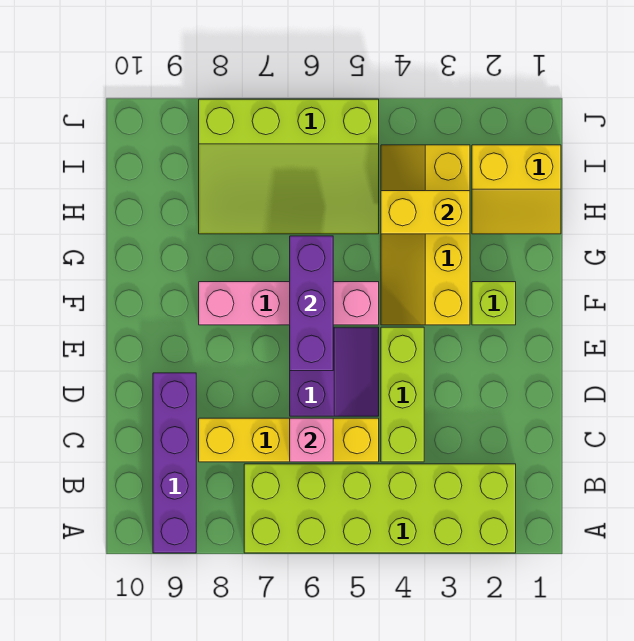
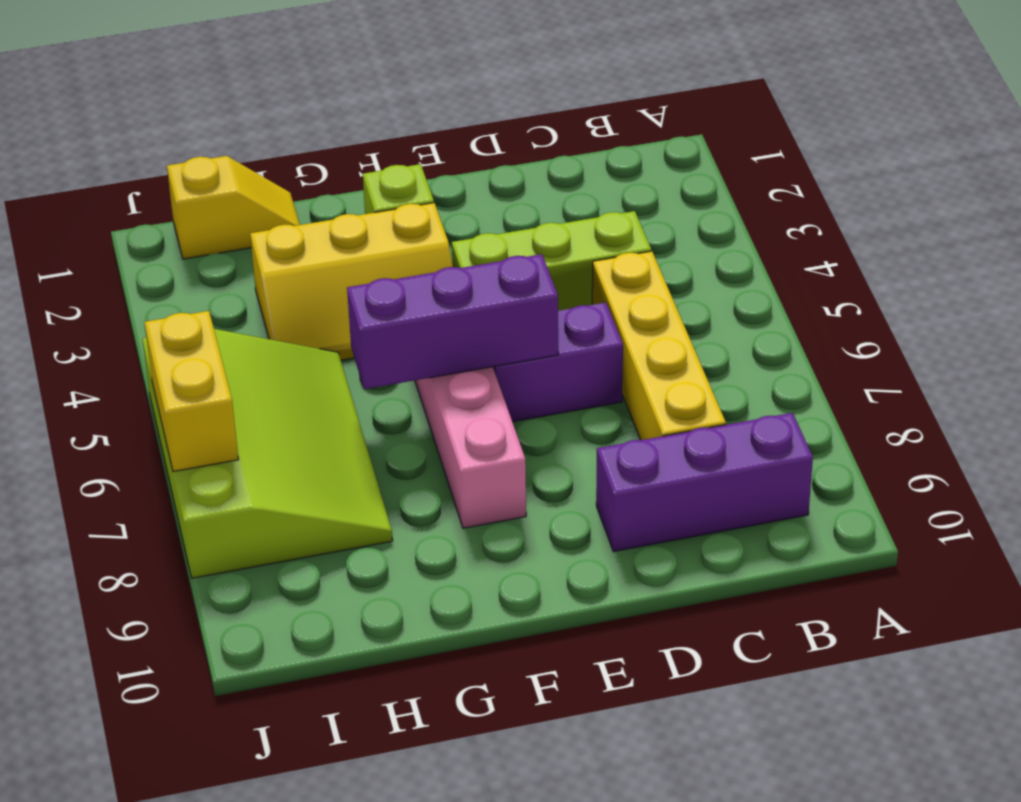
lime 2x6 brick [244,464,516,553] -> none
purple 1x4 brick [153,373,196,553] -> purple 1x3 brick [596,413,813,552]
pink 1x1 brick [290,418,333,462] -> none
yellow 2x4 slope [381,145,470,325] -> yellow 2x3 slope [250,203,453,360]
yellow 2x2 slope [472,145,561,234] -> yellow 1x2 slope [167,156,300,259]
yellow 1x2 brick [381,191,470,234] -> yellow 1x2 brick moved to [144,311,239,472]

